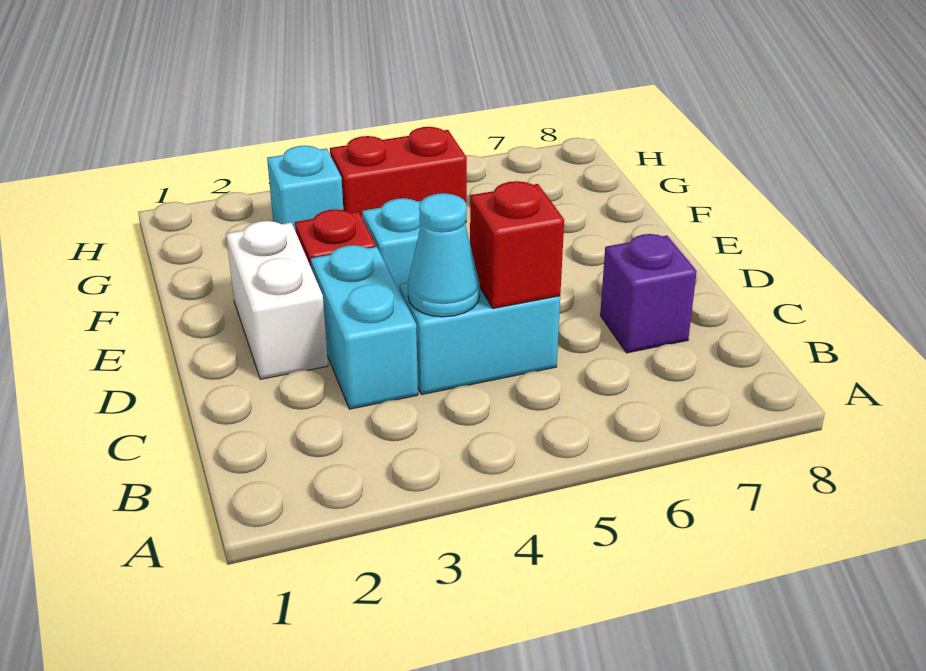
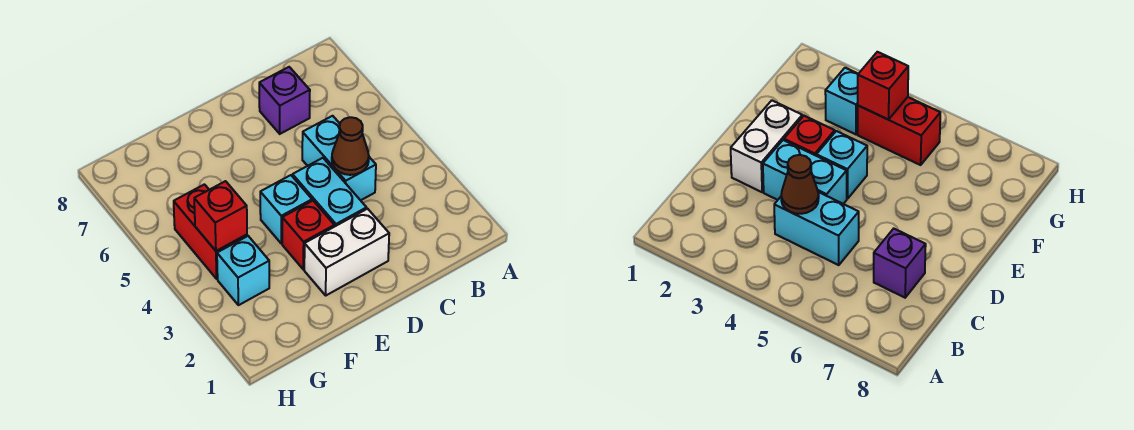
cyan 1x2 brick [310,245,418,409] -> cyan 1x2 brick turned to [293,158,367,227]
cyan 1x1 cone [408,193,480,317] -> brown 1x1 cone [332,117,369,175]
red 1x1 brick [470,181,564,308] -> red 1x1 brick moved to [194,181,247,251]

